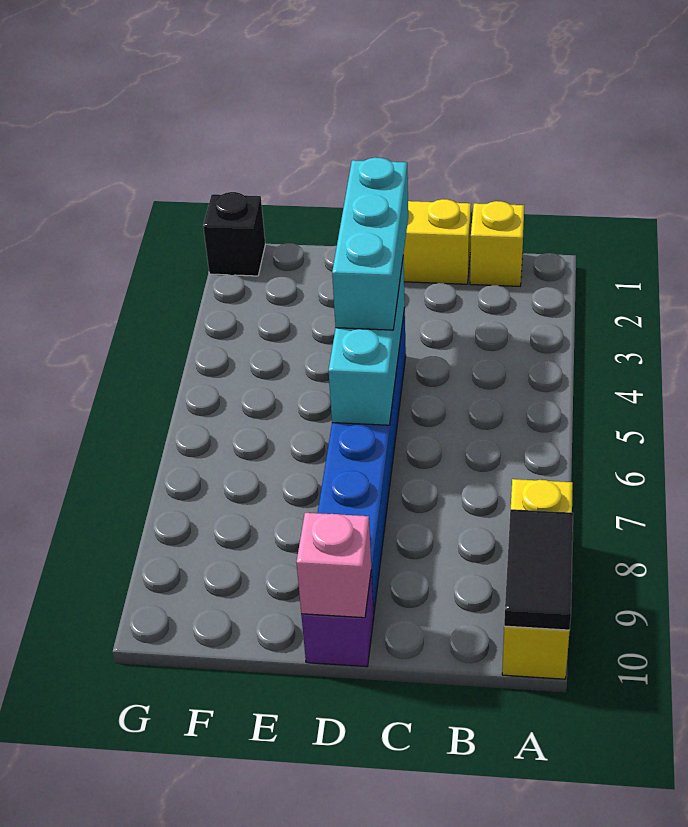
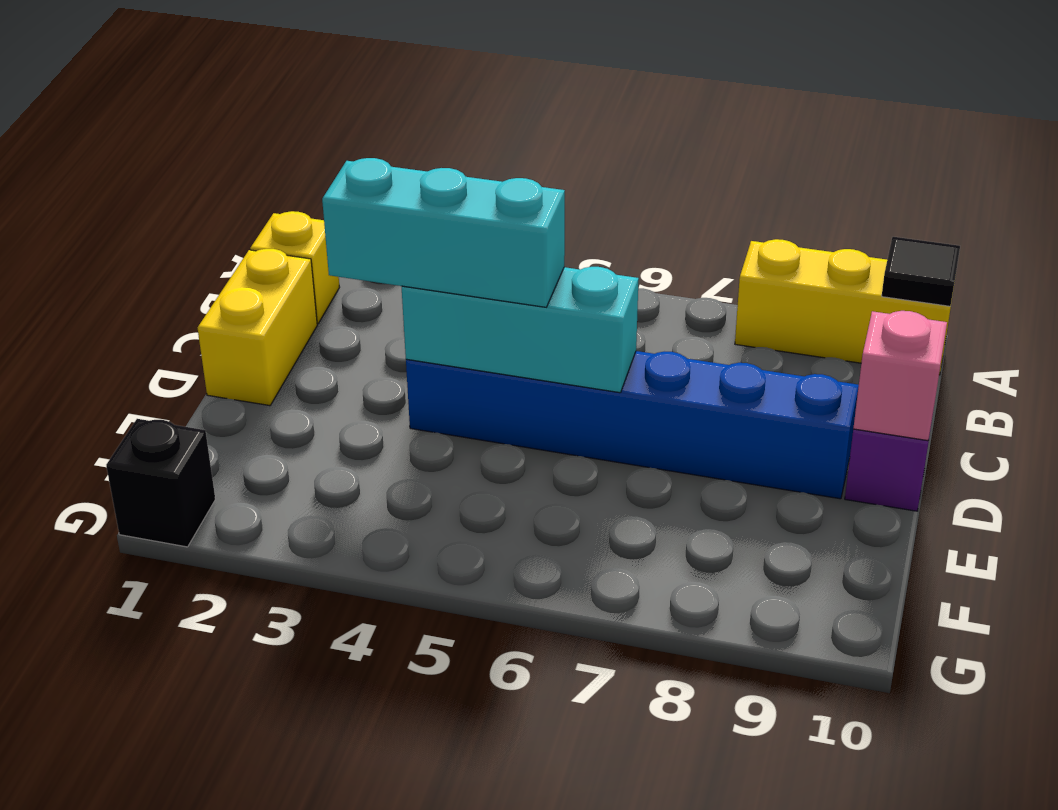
black 1x2 tile [504,509,573,630] -> black 1x1 tile [882,237,960,306]

